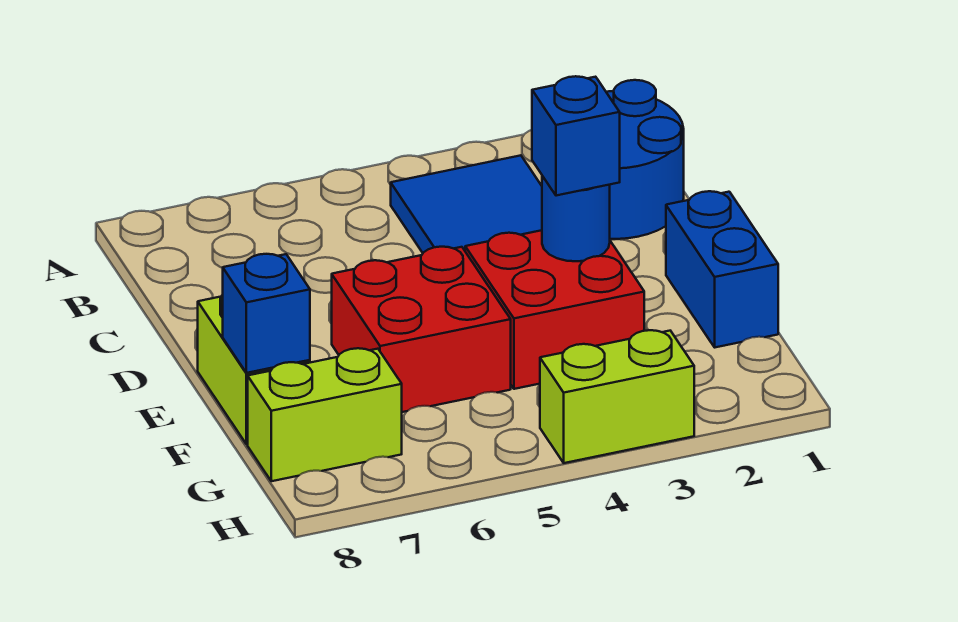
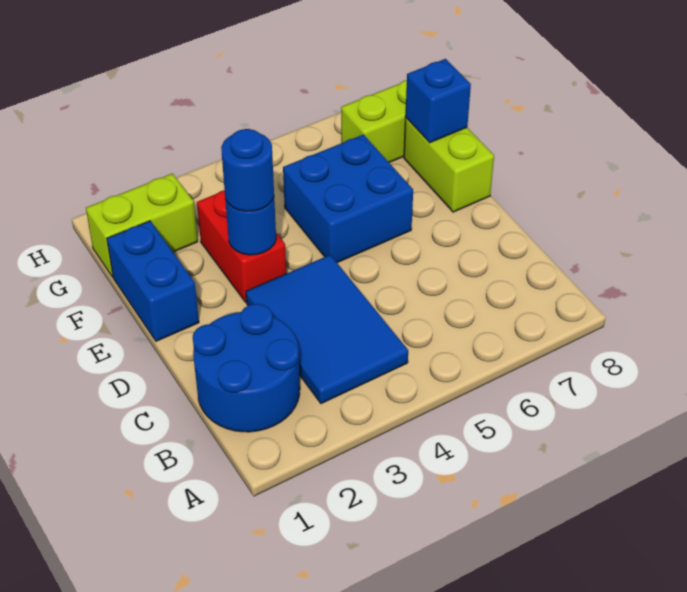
red 2x2 brick [465,230,644,389] -> red 1x2 brick [197,190,286,302]
blue 1x1 brick [532,76,620,196] -> blue 1x1 round brick [221,129,274,211]
red 2x2 brick [332,247,511,412] -> blue 2x2 brick [283,135,413,263]
lime 1x2 brick [540,330,694,463] -> lime 1x2 brick moved to [86,173,198,277]

